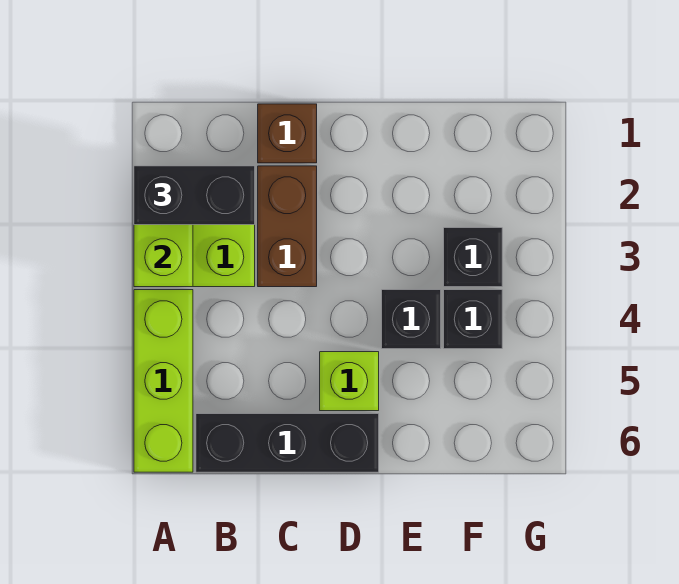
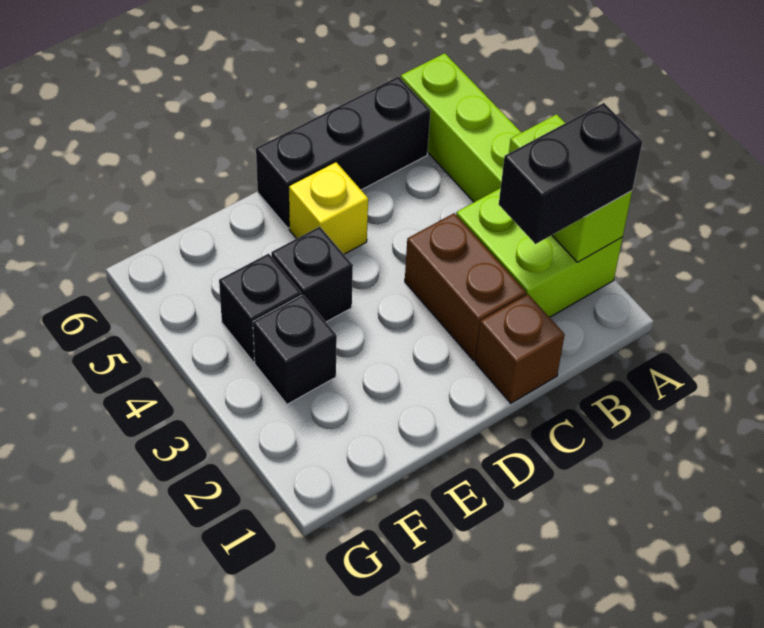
lime 1x1 brick [320,352,379,411] -> yellow 1x1 brick [289,162,368,254]

